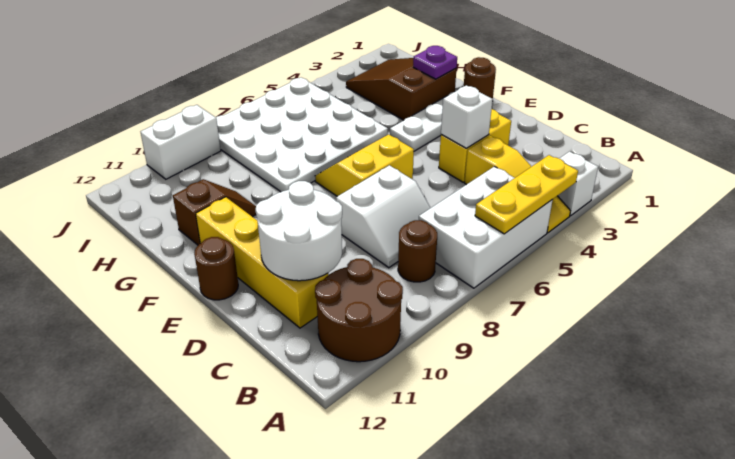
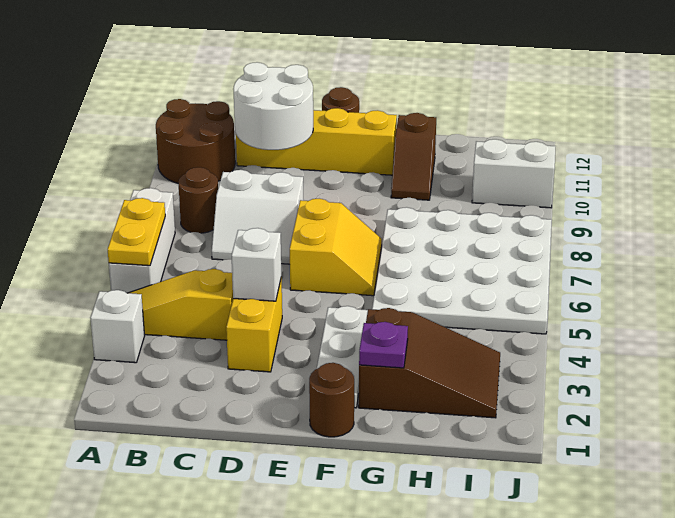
yellow 1x3 plate [475,155,578,234] -> yellow 1x2 plate [108,198,165,266]
white 2x3 brick [419,166,552,288] -> white 1x3 brick [109,188,175,293]
white 2x2 slope [336,165,430,268] -> white 2x2 slope turned to [212,170,304,264]
white 1x2 brick [141,105,221,179] -> white 1x2 brick turned to [472,139,556,208]

